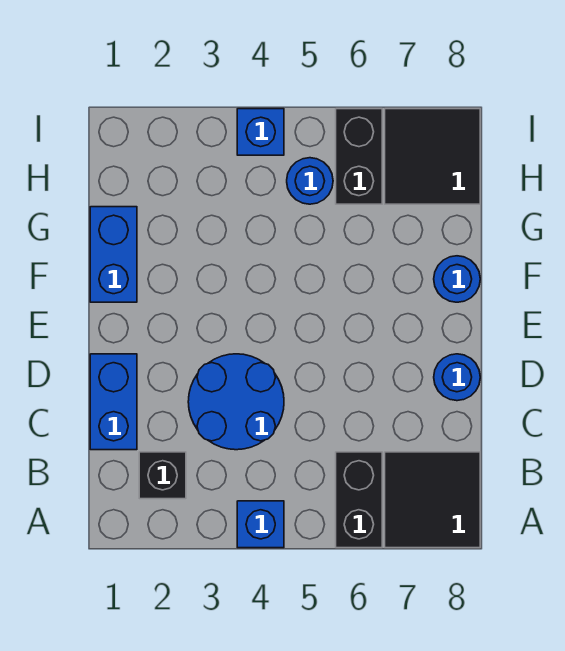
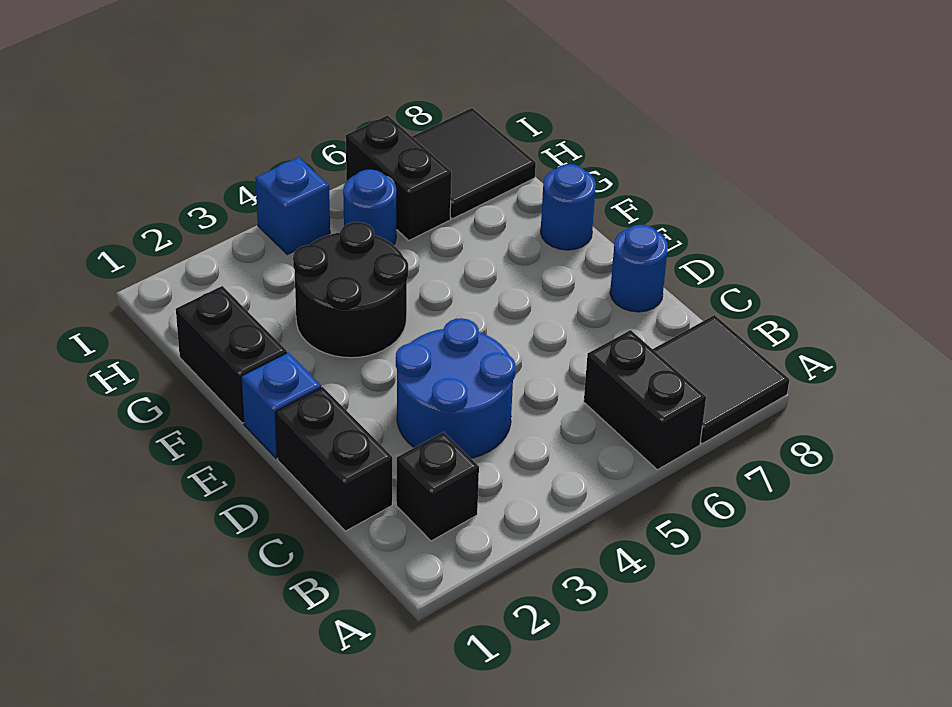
blue 1x1 brick [237,501,284,548] -> blue 1x1 brick moved to [241,352,321,458]
blue 1x2 brick [90,354,137,450] -> black 1x2 brick [275,387,392,531]
blue 1x2 brick [90,207,137,302] -> black 1x2 brick [176,286,287,423]
none -> black 2x2 round brick [293,222,408,358]

